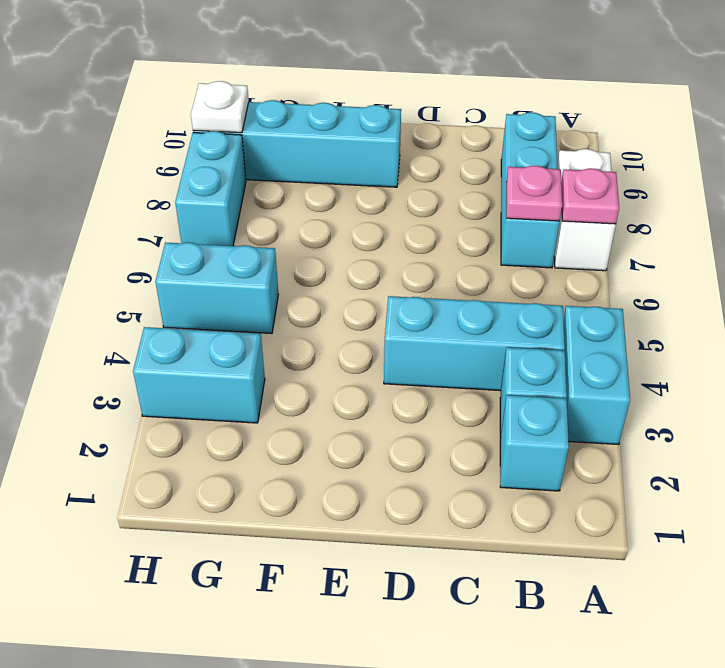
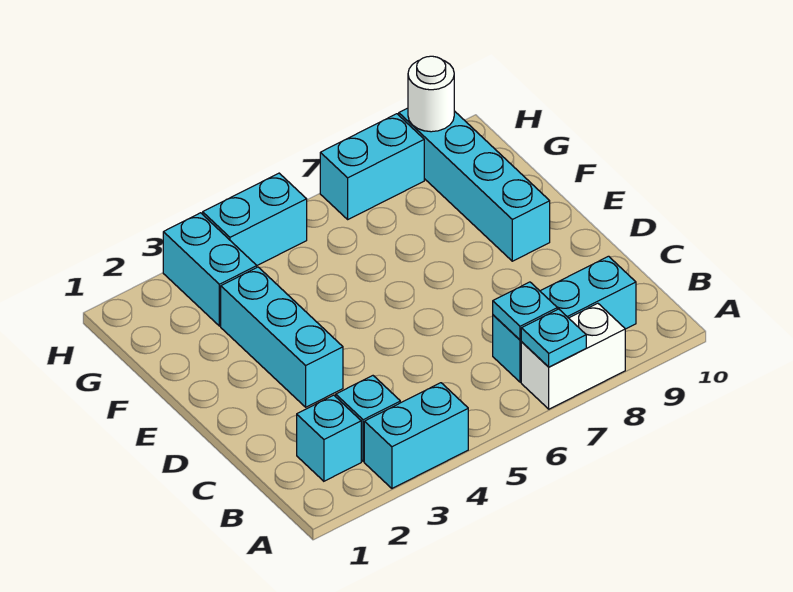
pink 1x1 plate [561,168,619,224] -> cyan 1x1 plate [521,309,586,367]
cyan 1x3 brick [384,296,565,391] -> cyan 1x3 brick moved to [221,267,343,407]
pink 1x1 plate [506,166,562,221] -> cyan 1x1 plate [493,282,557,340]
cyan 1x2 brick [155,242,278,333] -> cyan 1x2 brick turned to [203,173,307,265]
white 1x1 plate [191,81,249,133] -> white 1x1 round brick [408,56,454,132]

